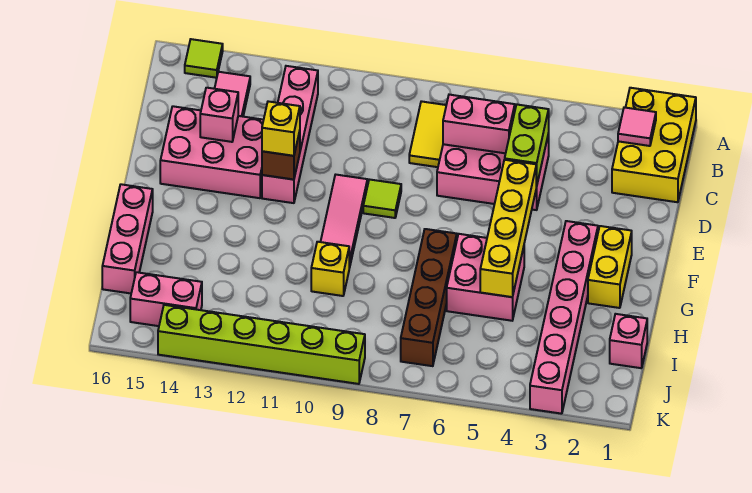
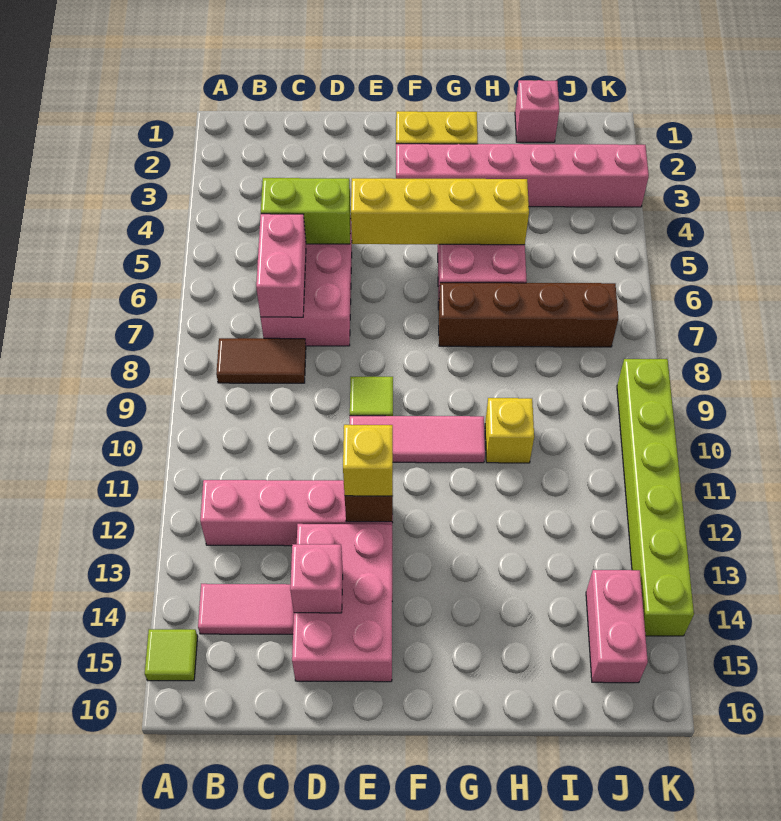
yellow 2x3 brick [612,88,696,202] -> none
pink 1x1 tile [618,107,656,146] -> none
yellow 1x2 tile [409,101,446,167] -> brown 1x2 tile [216,338,306,383]
pink 1x3 brick [102,184,153,293] -> none

